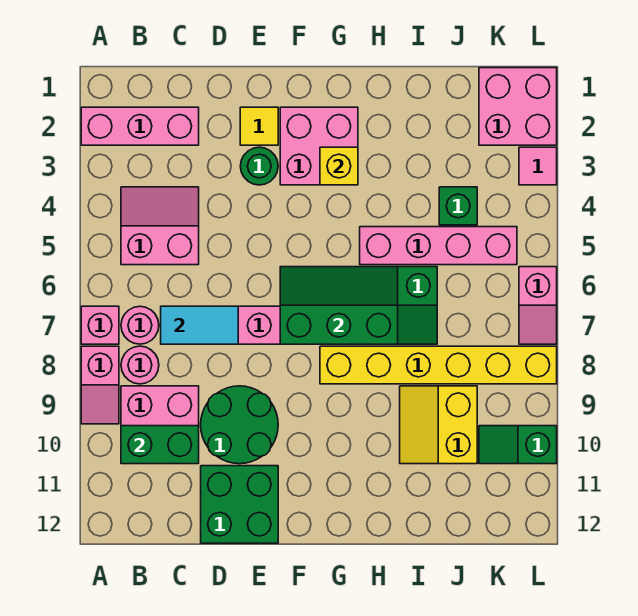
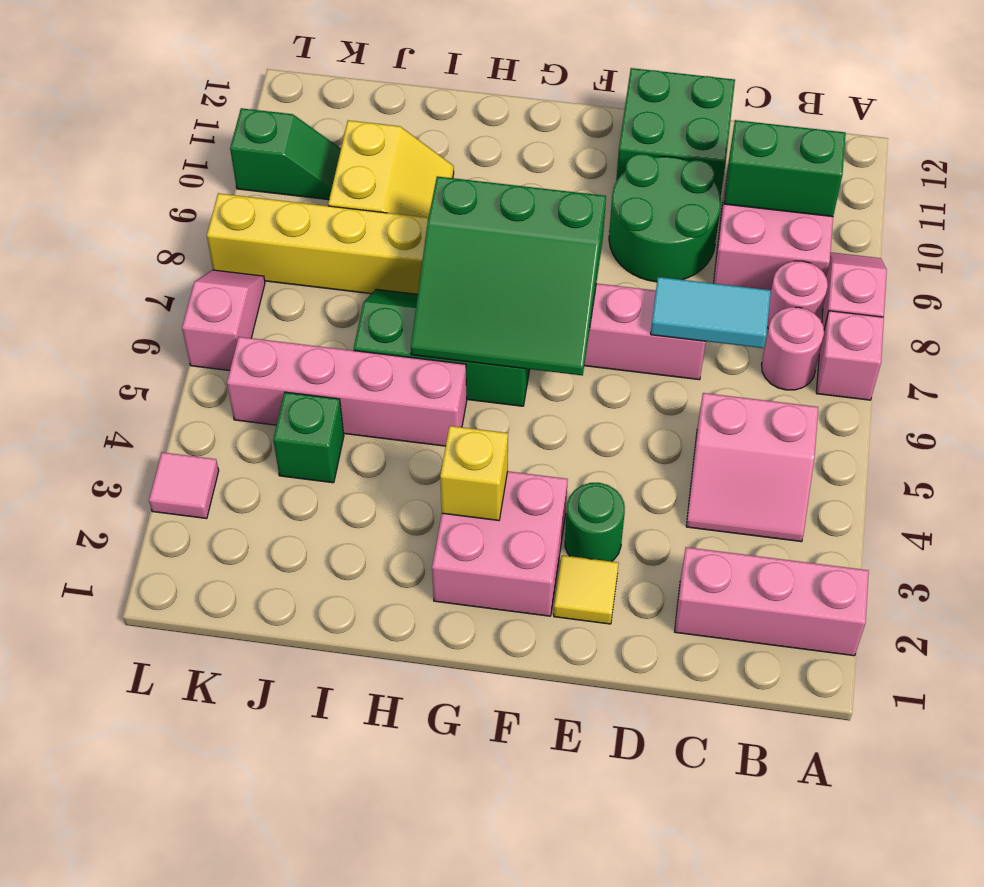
green 2x3 slope [280,267,398,344] -> green 3x3 slope [411,176,606,376]
pink 2x2 brick [479,68,557,145] -> none

